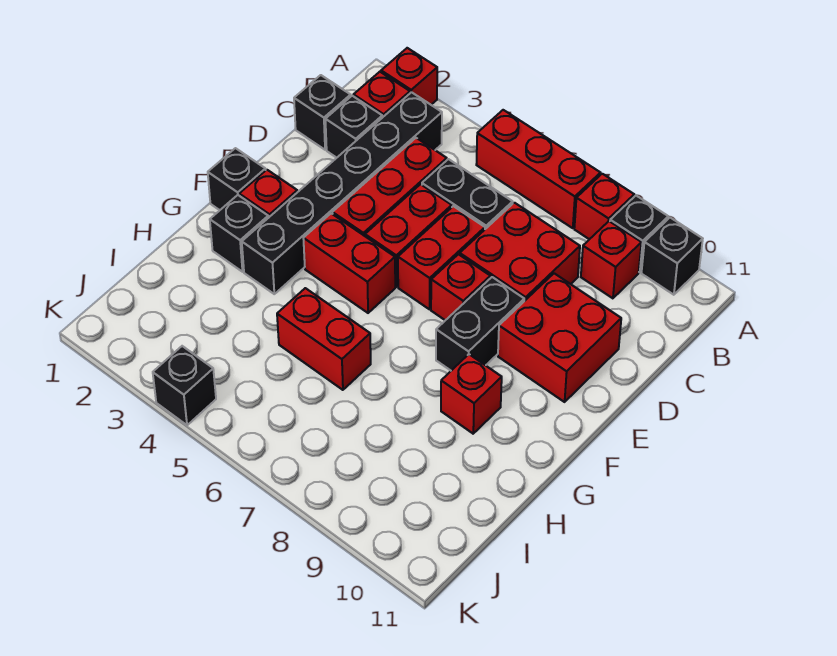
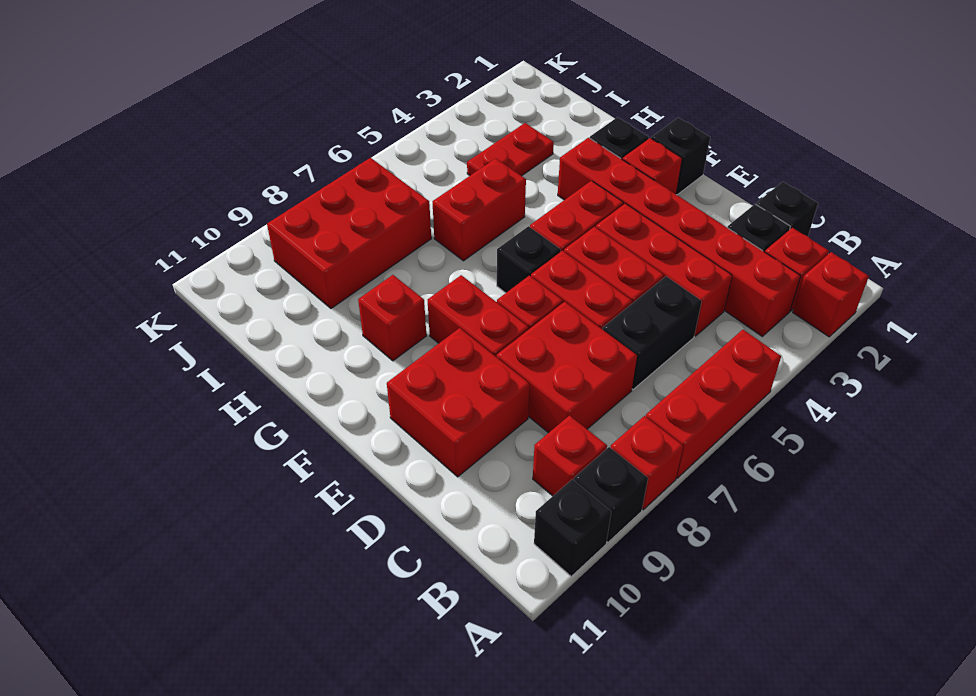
black 1x6 brick [242,92,442,294] -> red 1x6 brick [558,138,800,336]
black 1x2 brick [436,277,524,371] -> red 1x2 brick [428,275,529,357]
none -> red 1x2 plate [467,123,554,176]
none -> red 2x3 brick [267,158,431,308]
black 1x1 brick [153,346,216,425] -> black 1x1 brick moved to [497,226,561,293]

